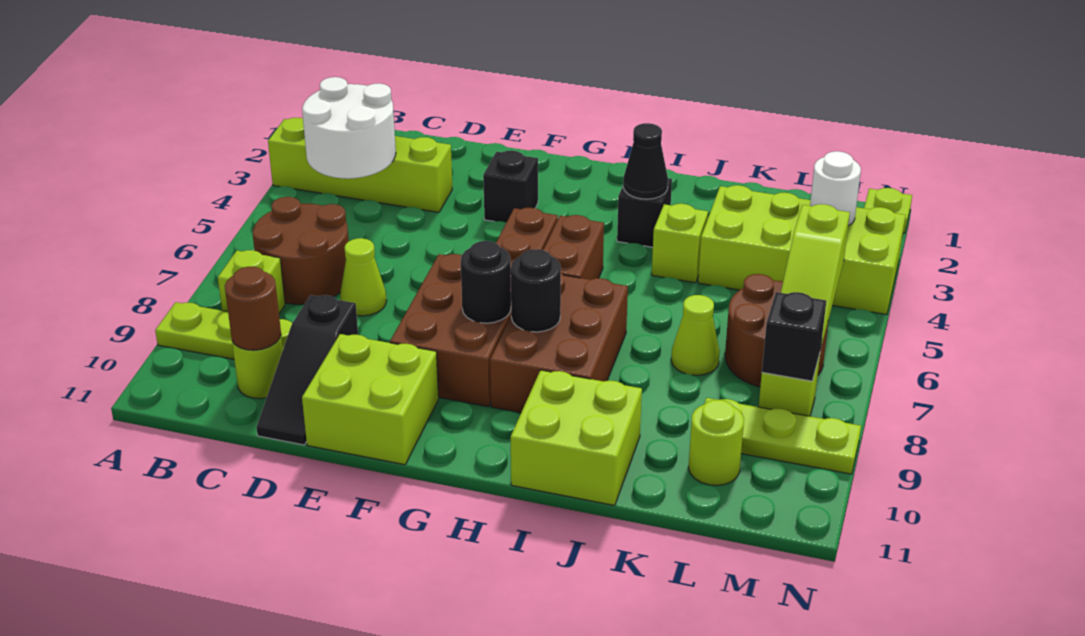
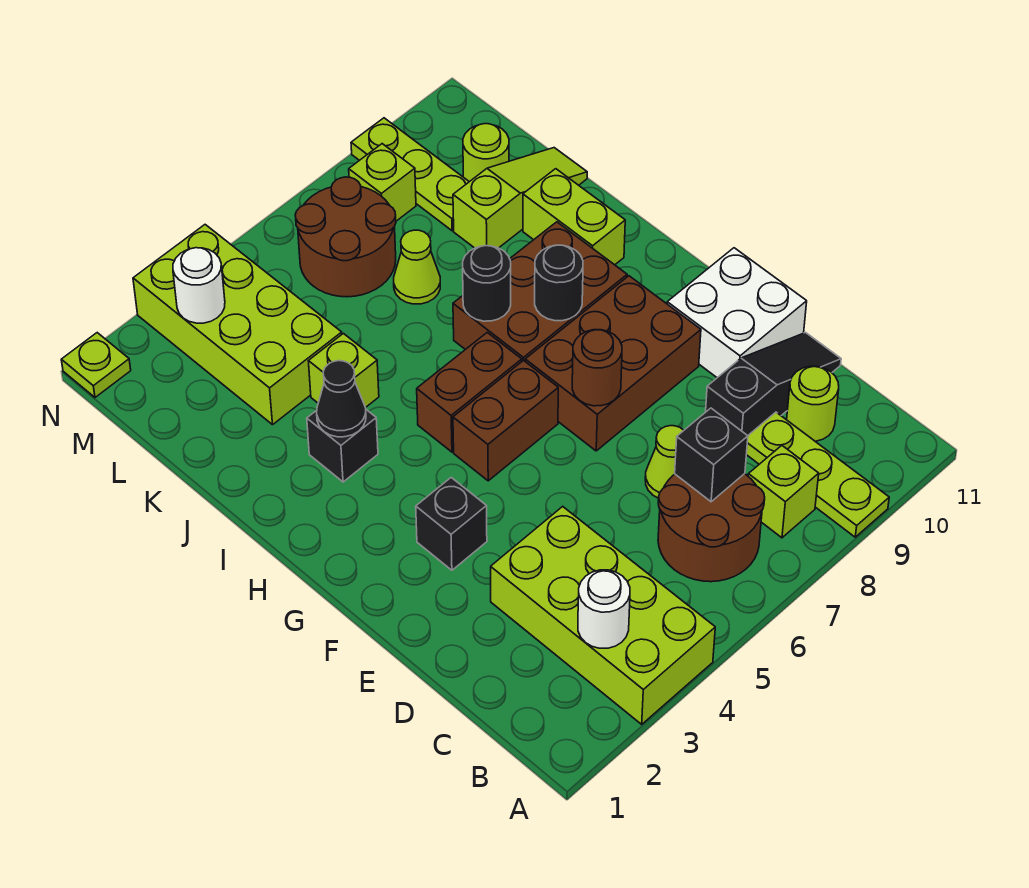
lime 1x4 brick [268,118,452,212] -> lime 2x4 brick [491,506,715,724]
white 2x2 round brick [302,77,396,179] -> white 1x1 round brick [578,570,630,648]
brown 1x1 round brick [225,267,281,350] -> brown 1x1 round brick moved to [572,330,622,406]
lime 2x2 brick [302,334,439,465] -> white 2x2 brick [667,248,807,378]
black 1x1 round brick [461,241,511,323] -> black 1x1 round brick moved to [463,246,511,321]
lime 2x2 brick [511,370,642,505] -> lime 1x2 brick [523,169,625,265]
lime 1x3 slope [781,204,850,346] -> lime 1x3 slope moved to [453,148,587,248]
black 1x1 brick [762,292,826,381] -> black 1x1 brick moved to [675,408,748,502]

